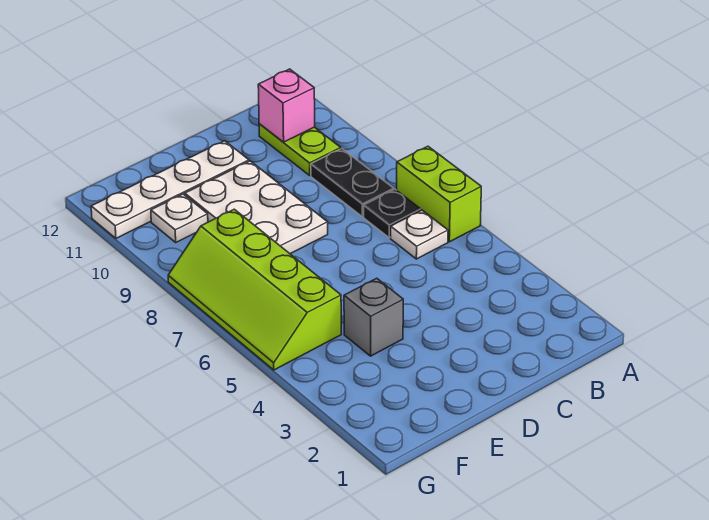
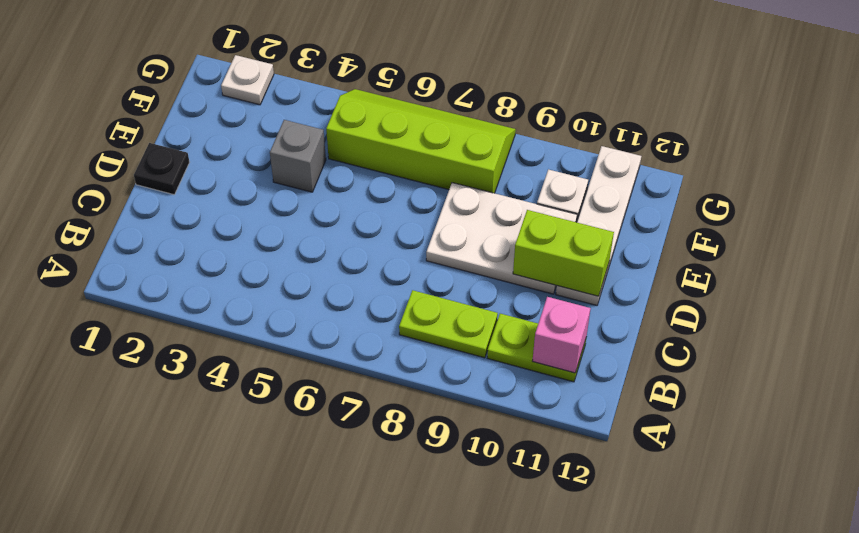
lime 1x2 brick [397,146,481,242] -> lime 1x2 brick moved to [513,210,614,296]
white 1x1 plate [391,210,448,259] -> white 1x1 plate moved to [221,55,274,105]
black 1x1 plate [364,190,421,238] -> black 1x1 plate moved to [134,143,190,195]
black 1x2 plate [311,149,394,217] -> lime 1x2 plate [399,290,498,358]

